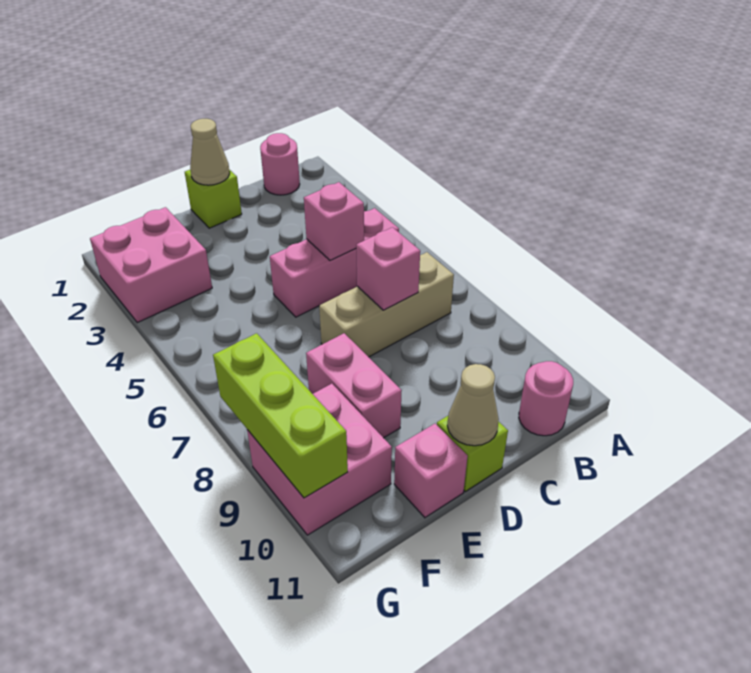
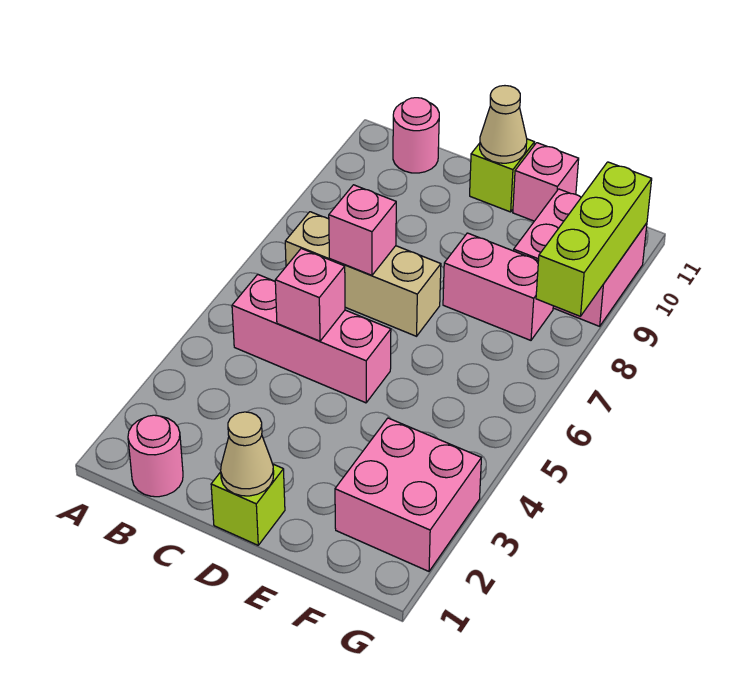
pink 1x2 brick [306,333,402,438] -> pink 1x2 brick turned to [443,233,553,340]

